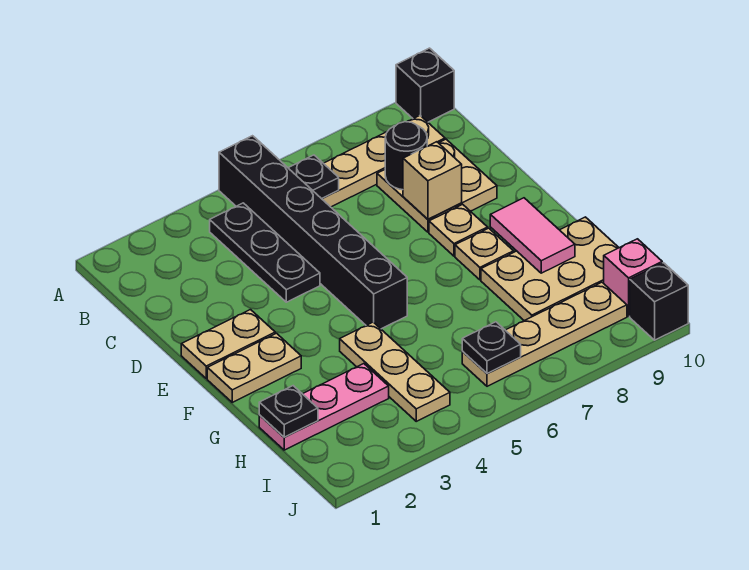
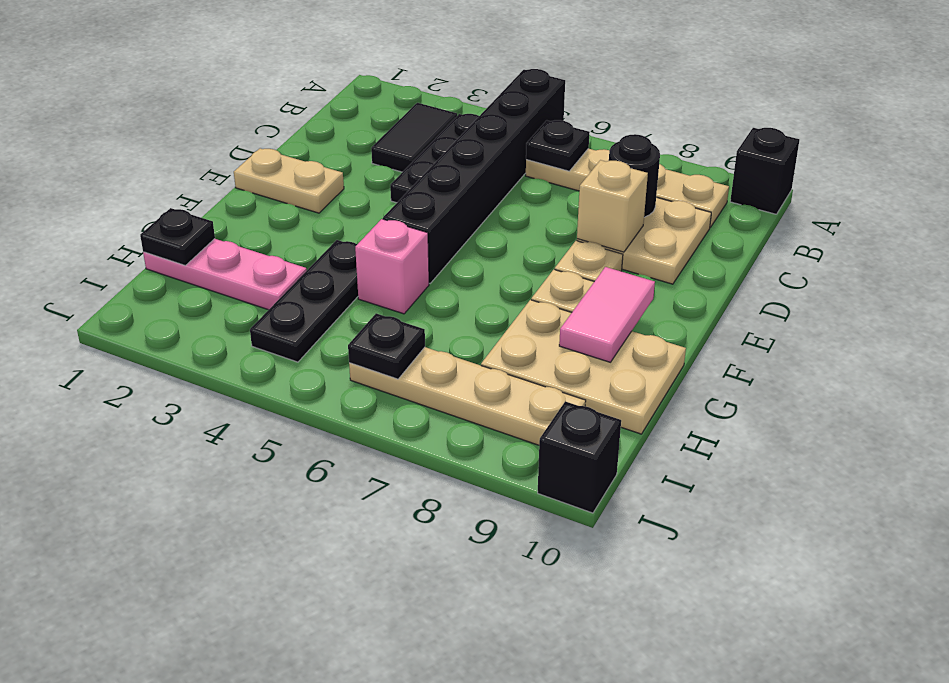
none -> black 1x2 tile [371,103,457,172]
tan 1x2 plate [207,333,301,402] -> none
tan 1x3 plate [340,322,450,421] -> black 1x3 plate [250,240,358,362]
pink 1x1 brick [604,239,662,316] -> pink 1x1 brick moved to [355,219,429,314]

